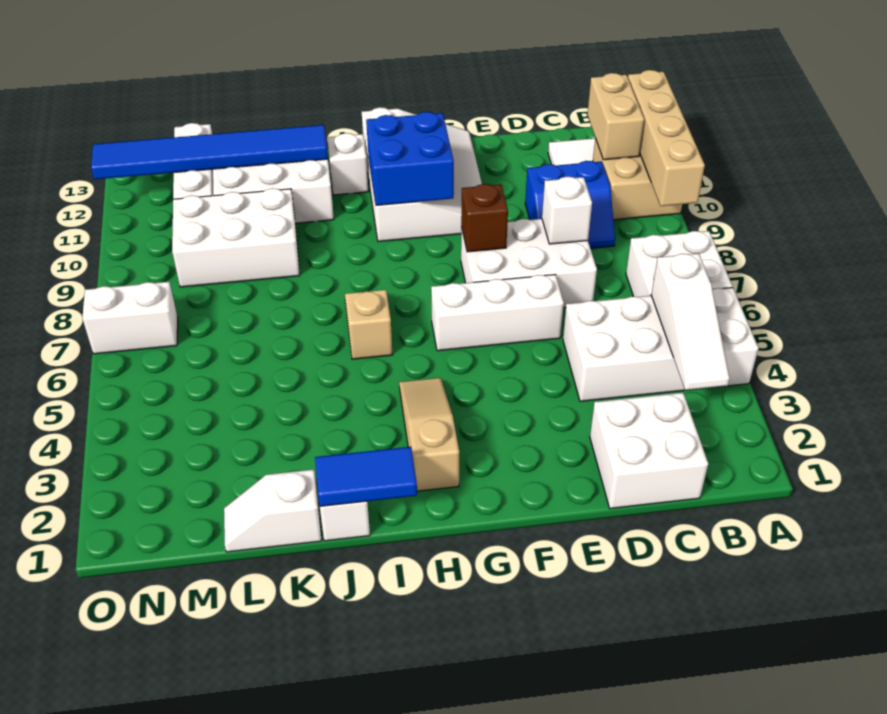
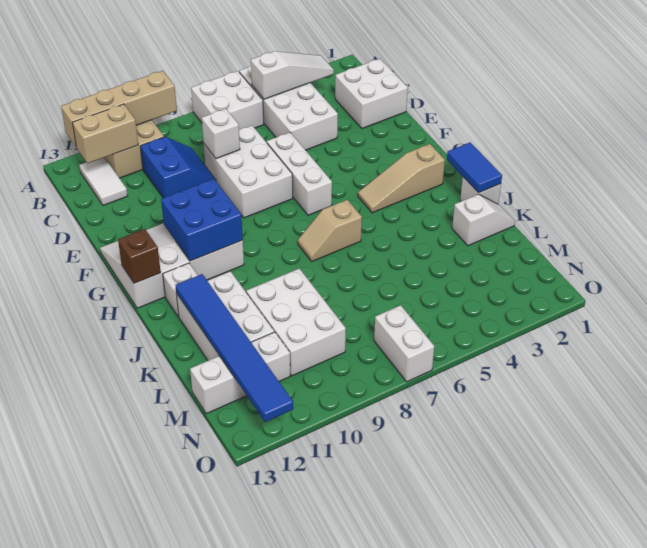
brown 1x1 brick [461,184,508,252] -> brown 1x1 brick moved to [118,229,161,283]
white 1x2 slope [224,469,322,552] -> white 1x2 slope turned to [452,194,515,246]

